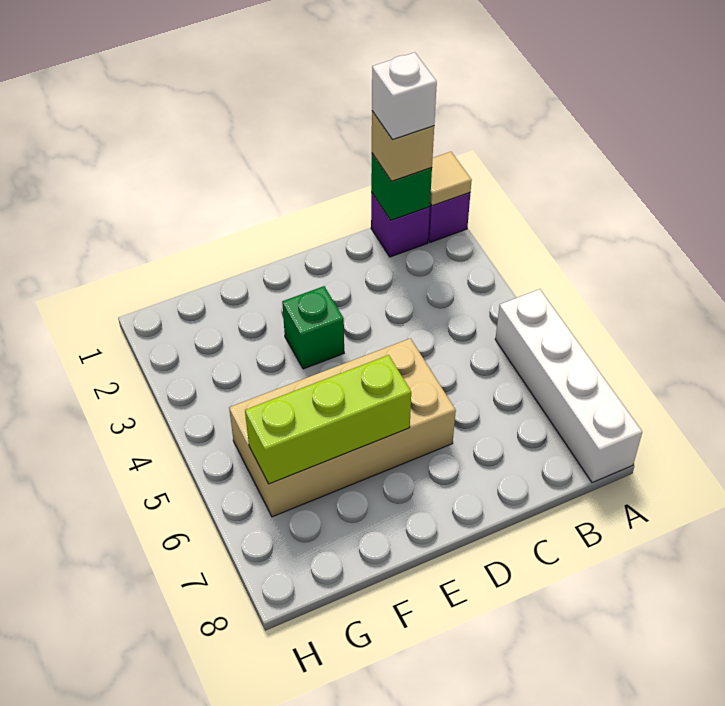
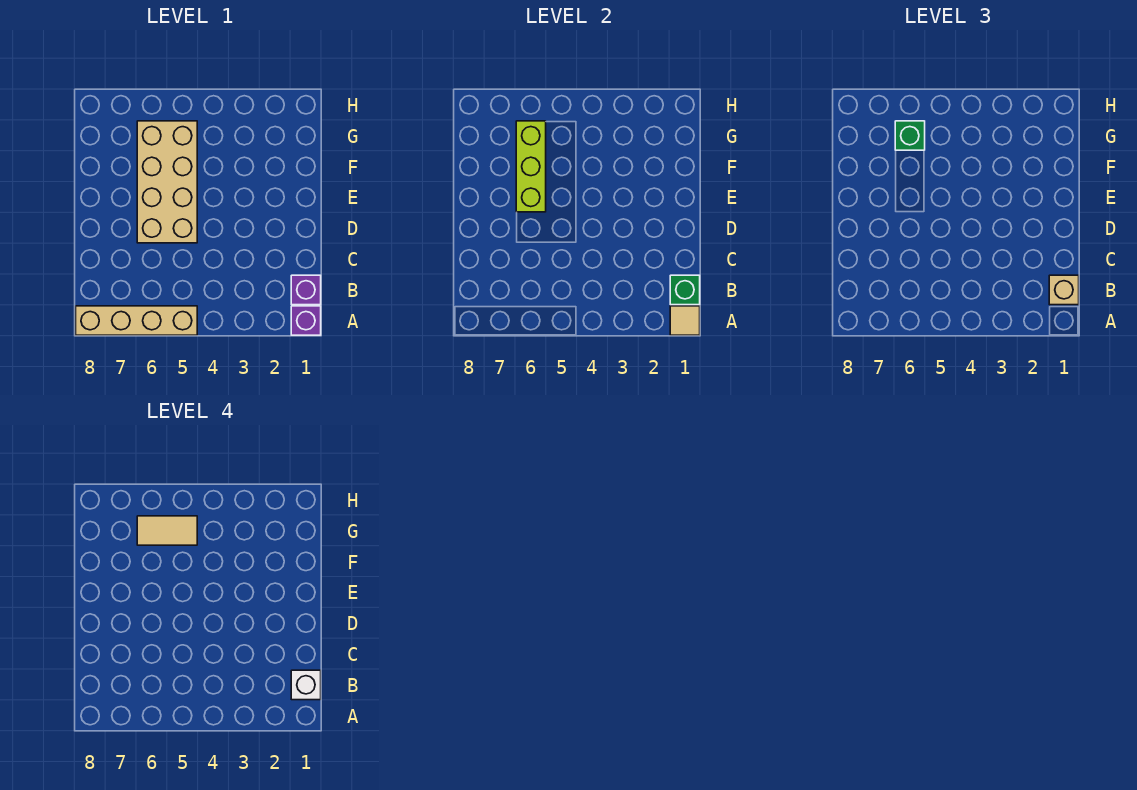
white 1x4 brick [495,289,642,483] -> tan 1x4 brick [76,306,197,335]
green 1x1 brick [282,286,344,369] -> green 1x1 brick moved to [895,121,925,150]
none -> tan 1x2 tile [137,516,197,545]

